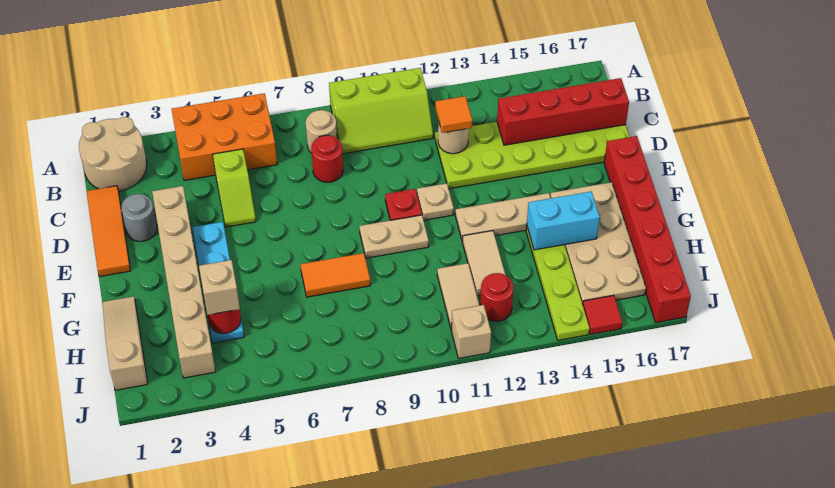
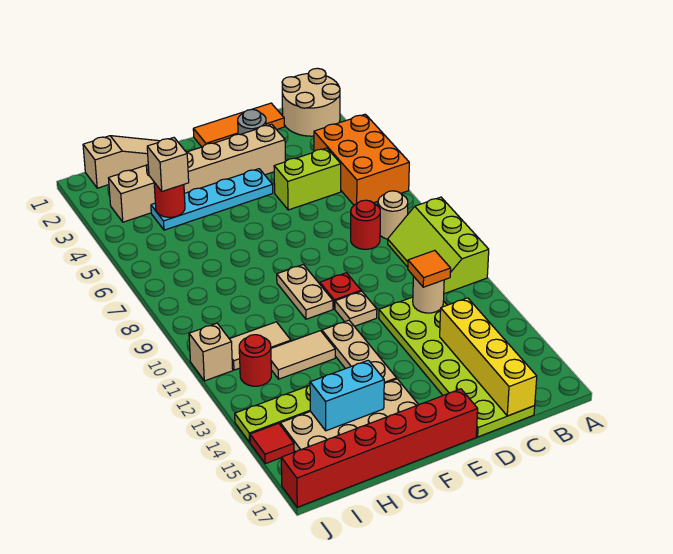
lime 1x2 slope [213,149,256,227] -> lime 1x2 brick [274,148,341,210]
red 1x4 brick [497,78,629,145] -> yellow 1x4 brick [440,298,537,416]
orange 1x2 tile [300,253,370,297] -> none
cyan 1x2 brick [527,192,600,250] -> cyan 1x2 brick turned to [310,360,384,431]

